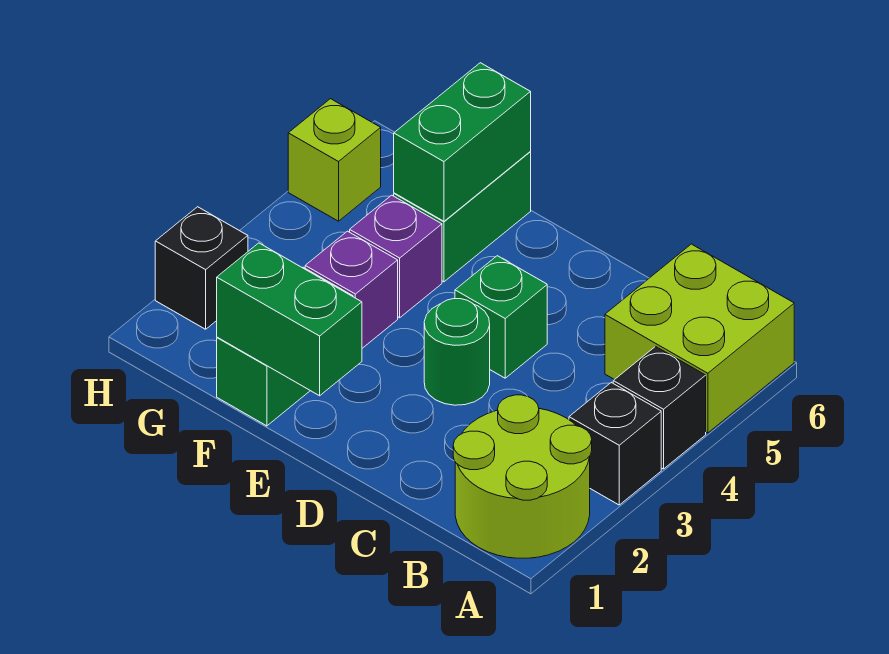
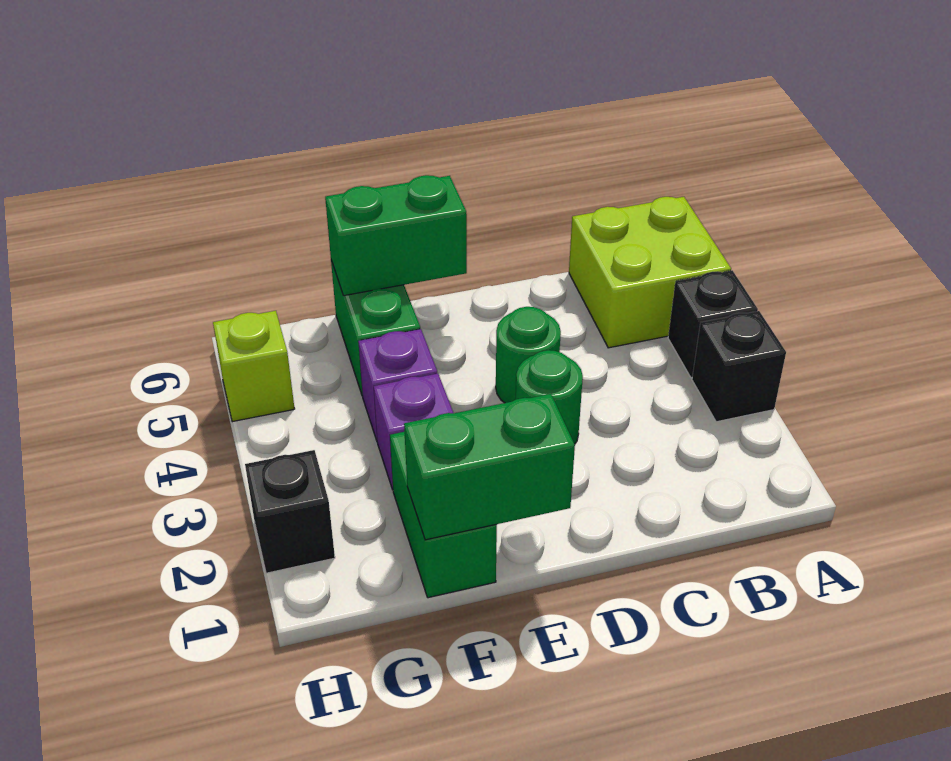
lime 2x2 round brick [453,395,592,558] -> none
green 1x1 brick [455,256,547,378] -> green 1x1 round brick [496,307,561,403]
green 1x2 brick [394,63,531,221] -> green 1x2 brick turned to [325,175,467,296]

